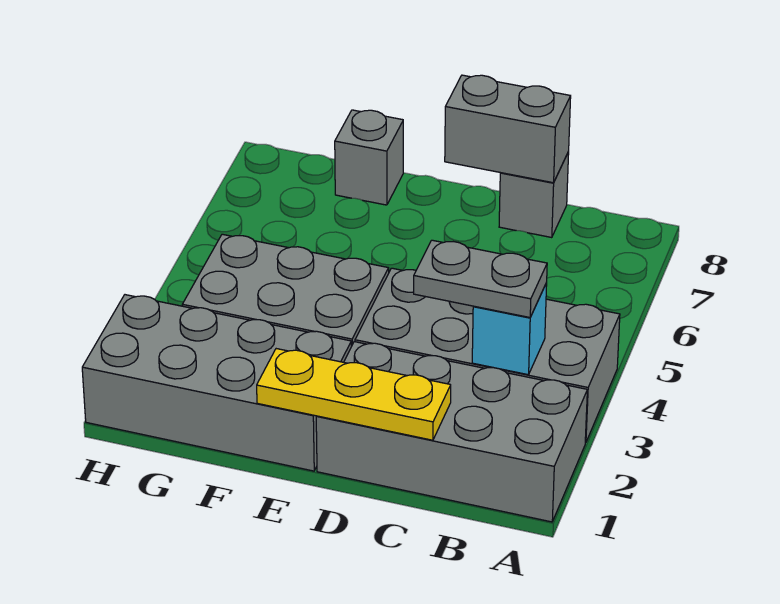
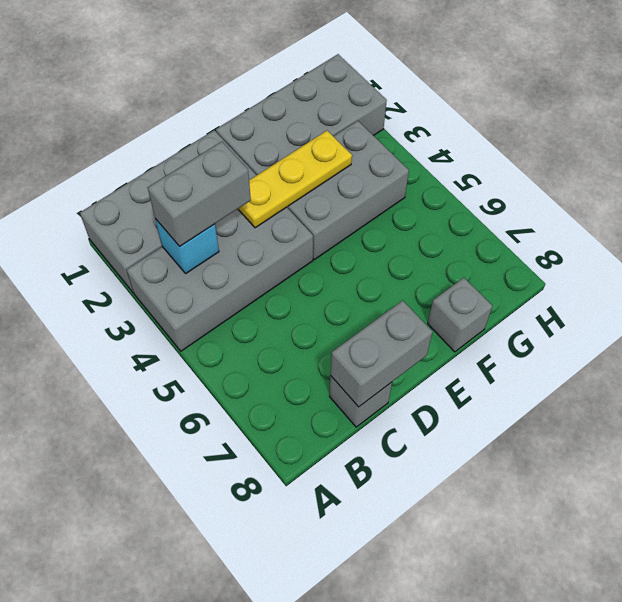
grey 1x2 plate [414,240,547,317] -> grey 1x2 brick [148,142,251,246]
yellow 1x3 plate [257,349,451,440] -> yellow 1x3 plate moved to [238,131,352,228]

